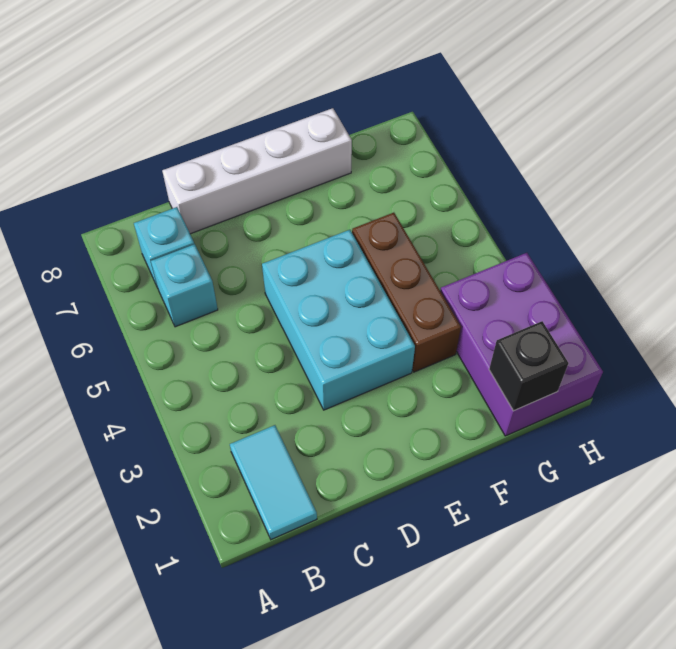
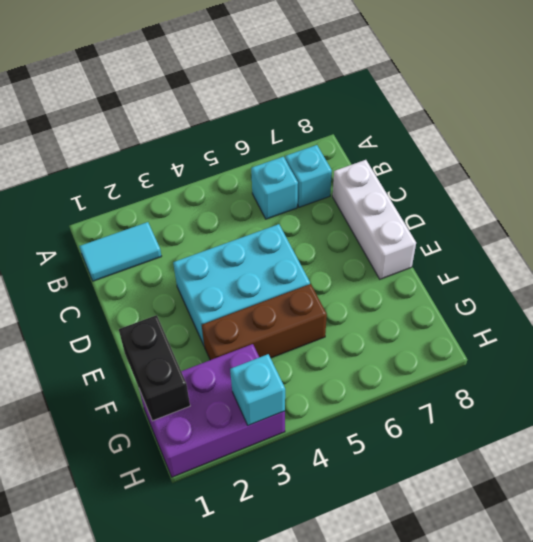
white 1x4 brick [162,108,352,234] -> white 1x3 brick [333,160,416,279]
black 1x1 brick [489,321,568,411] -> black 1x2 brick [119,315,190,421]
none -> cyan 1x1 brick [230,354,285,425]

